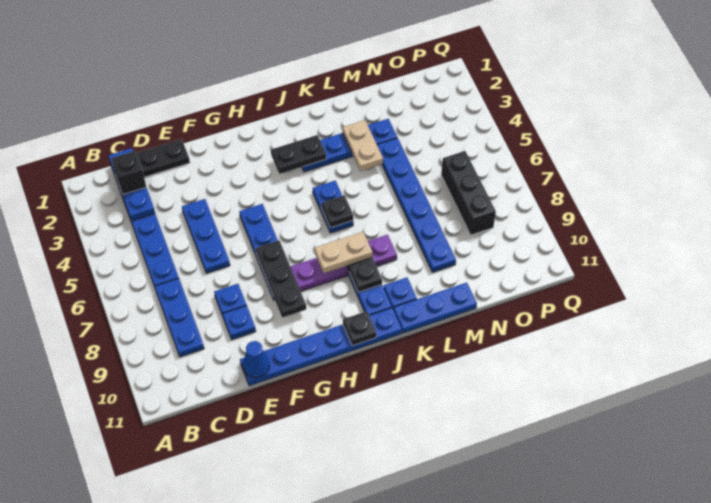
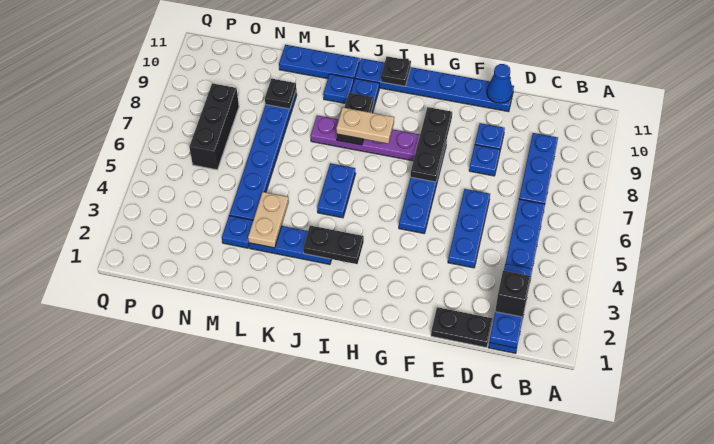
black 1x1 plate [321,195,353,228] -> black 1x1 plate moved to [265,79,296,109]

